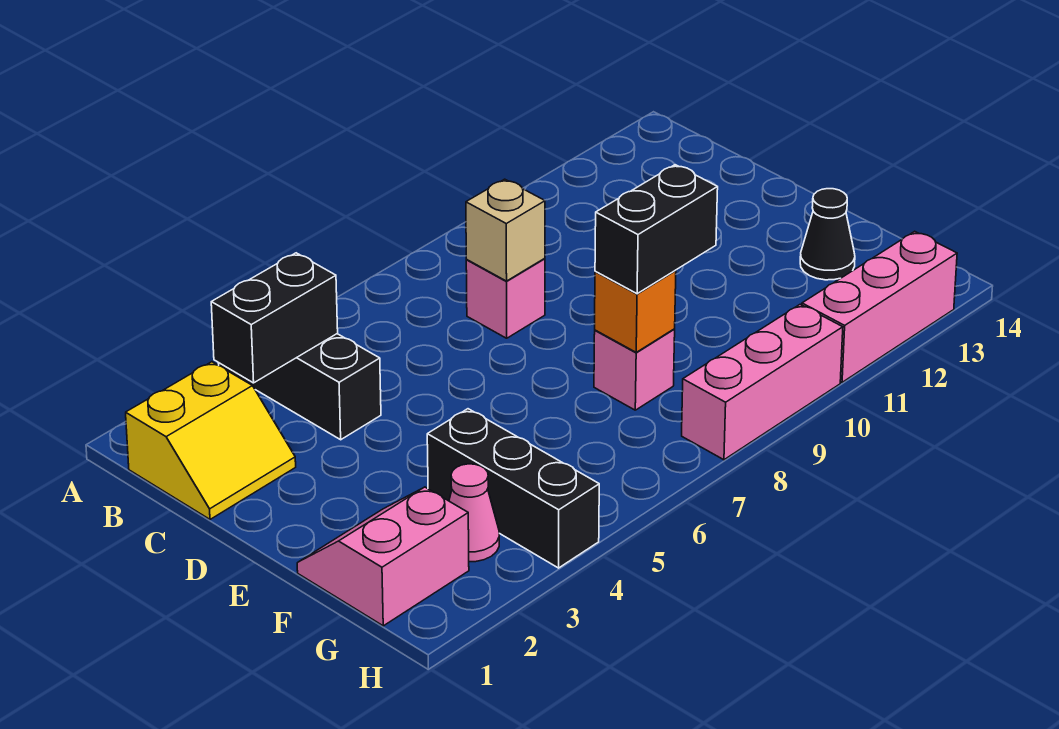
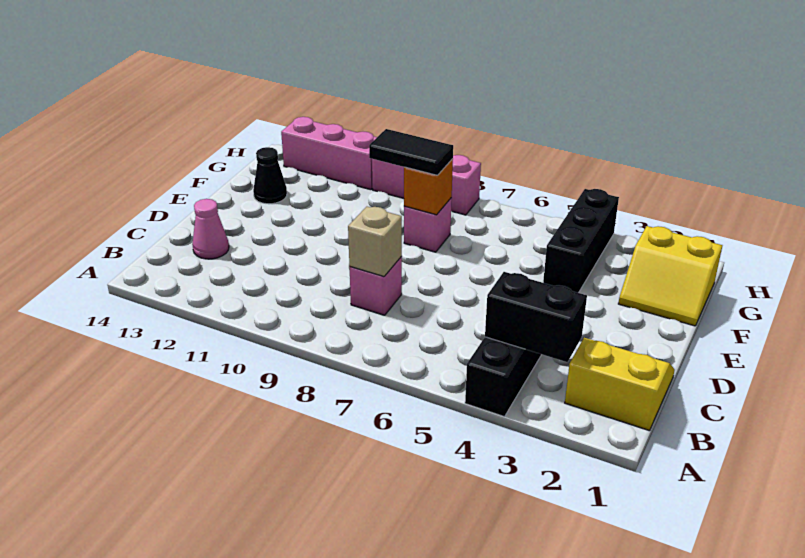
pink 2x2 slope [297,487,469,626] -> yellow 2x2 slope [618,226,722,326]
black 1x2 brick [595,165,718,294] -> black 1x2 tile [369,129,453,175]
pink 1x1 cone [449,464,499,562] -> pink 1x1 cone moved to [192,199,229,259]

